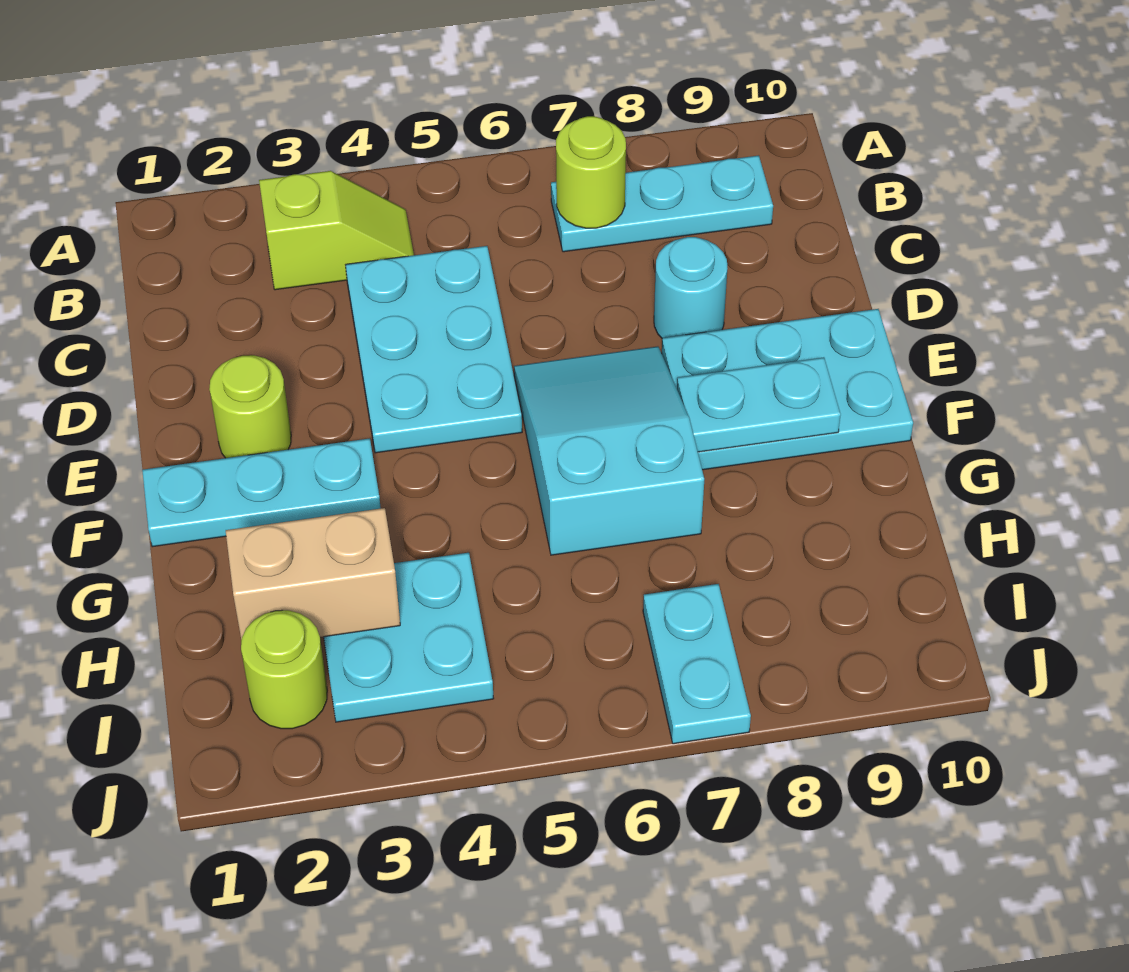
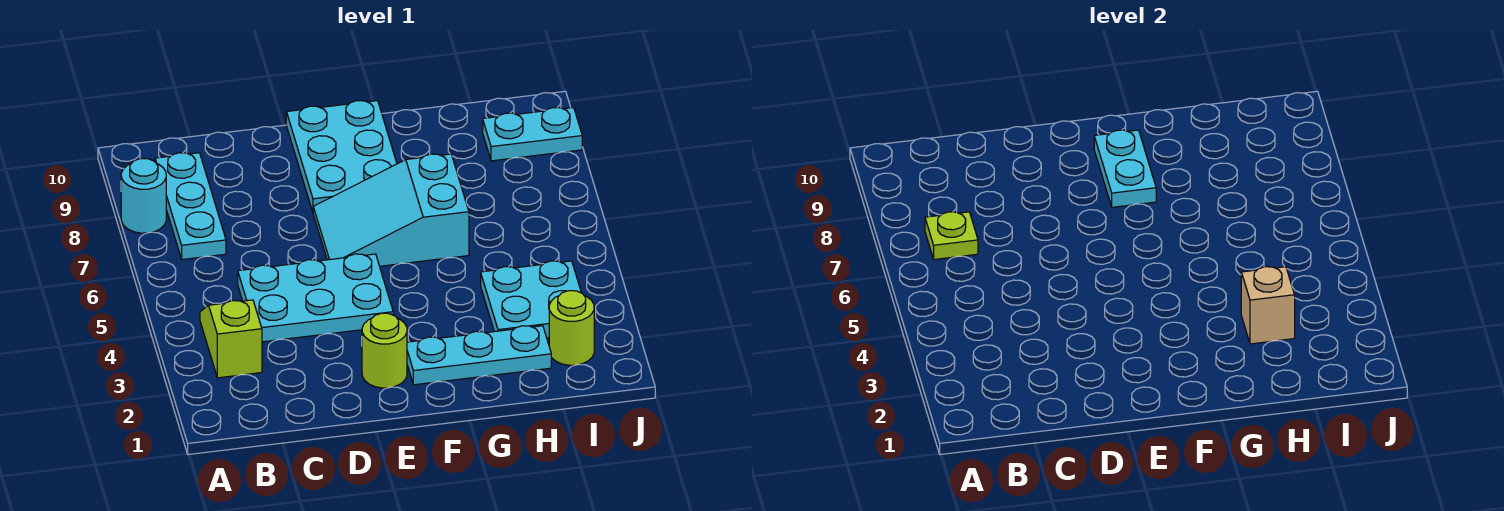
lime 1x1 round brick [556,116,626,228] -> lime 1x1 plate [925,212,978,260]
cyan 1x1 round brick [654,237,727,338] -> cyan 1x1 round brick moved to [121,158,166,233]
cyan 1x3 plate [142,438,381,547] -> cyan 1x3 plate turned to [407,326,551,385]
tan 1x2 brick [226,508,400,640] -> tan 1x1 brick [1241,267,1295,344]
cyan 1x2 plate [643,584,751,744] -> cyan 1x2 plate moved to [483,107,582,161]

